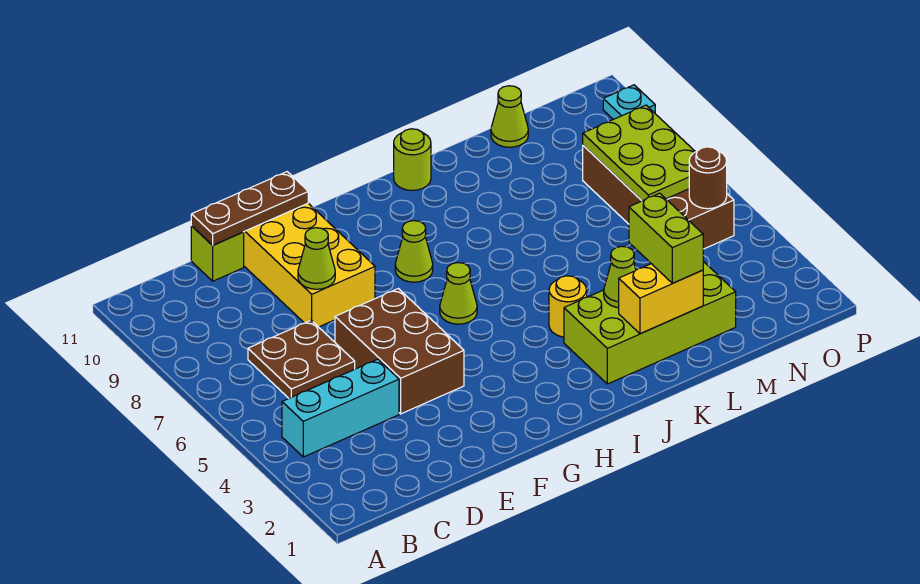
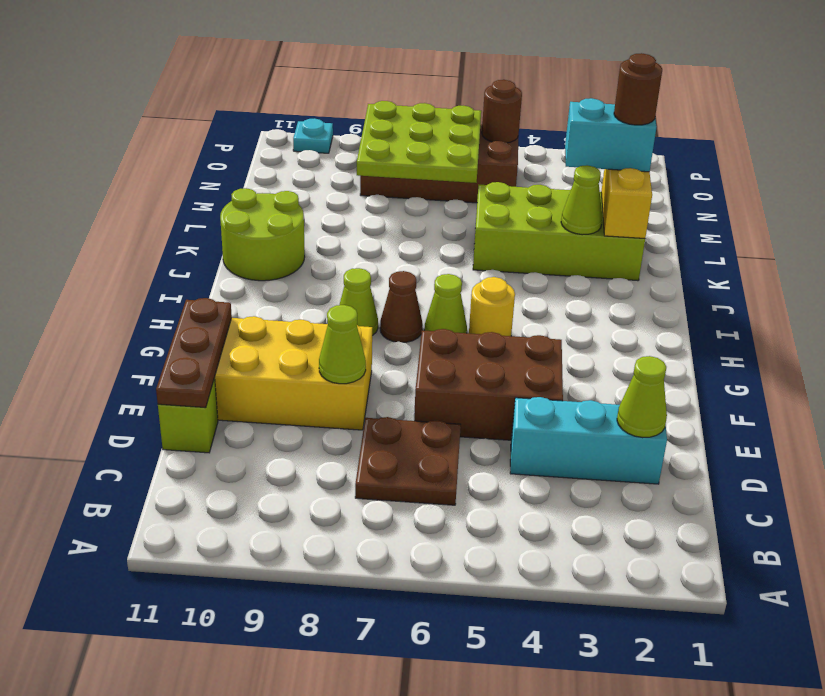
cyan 1x3 brick [282,359,399,457] -> cyan 1x3 brick turned to [510,397,667,484]
none -> brown 1x1 cone [380,271,423,342]
lime 2x4 brick [564,261,736,384] -> lime 2x4 brick turned to [473,182,645,281]
yellow 1x1 round brick [549,276,587,337] -> yellow 1x1 round brick moved to [469,277,515,336]
lime 1x1 round brick [394,129,431,190] -> lime 2x2 round brick [220,188,305,281]
lime 1x2 brick [629,193,703,283] -> cyan 1x2 brick [565,98,657,172]
none -> brown 1x1 round brick [614,53,662,125]
lime 1x1 cone [491,86,528,147] -> lime 1x1 cone moved to [617,356,667,438]
lime 2x3 plate [583,105,695,201] -> lime 3x3 plate [357,101,481,183]

